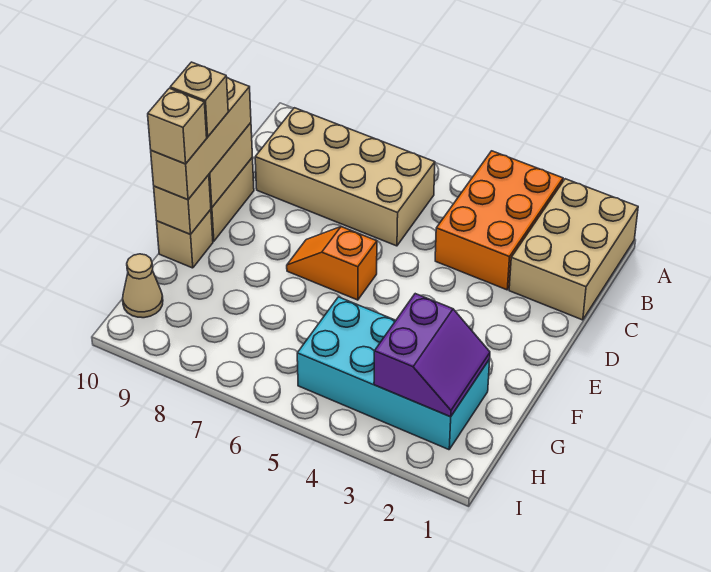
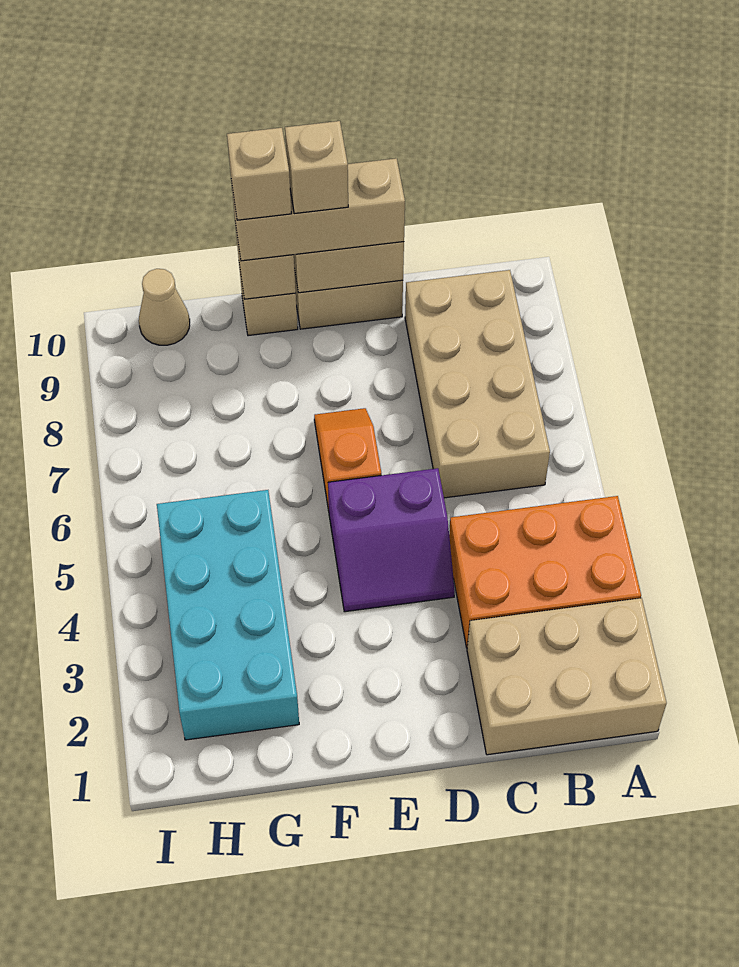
purple 2x2 slope [374,294,490,417] -> purple 2x2 slope moved to [328,468,455,612]

